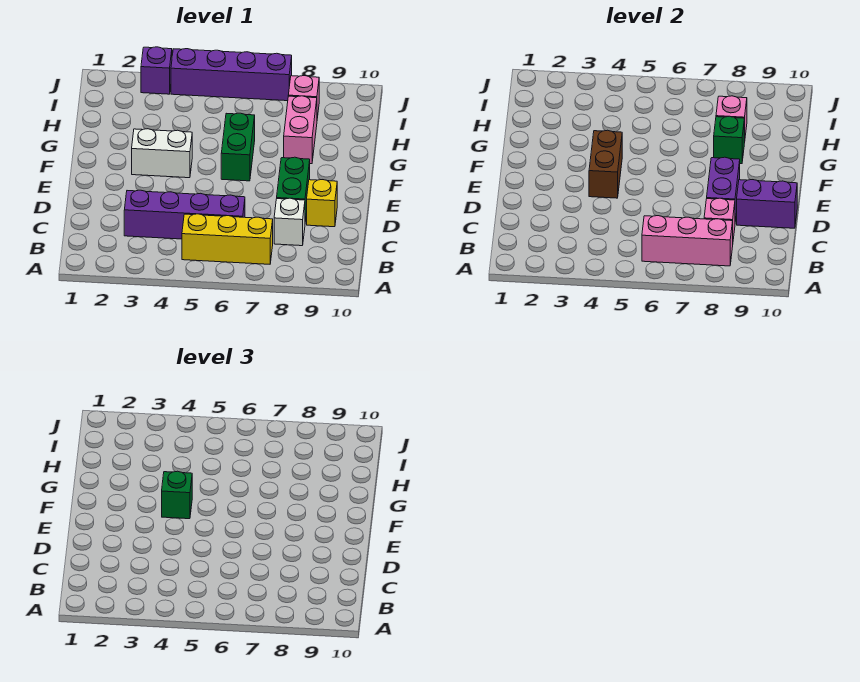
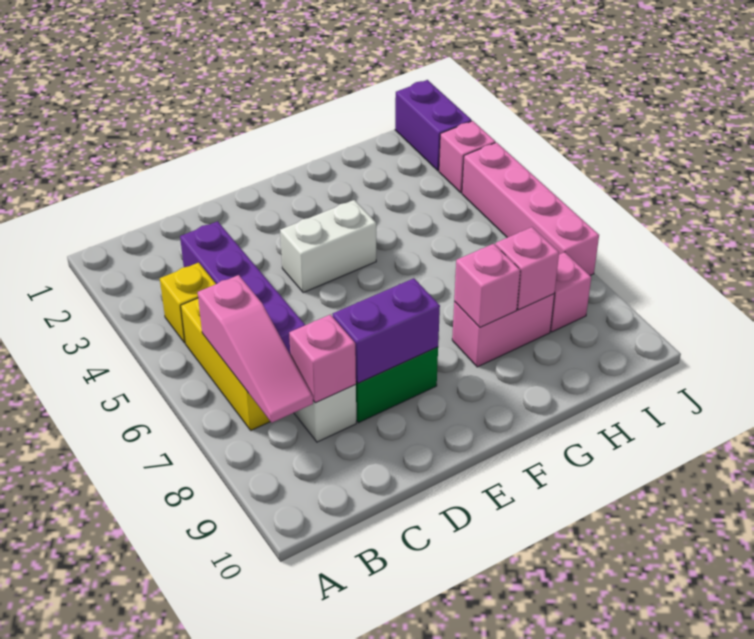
pink 1x3 brick [642,216,733,266] -> pink 1x3 slope [198,275,313,423]
yellow 1x1 brick [307,180,337,227] -> yellow 1x1 brick moved to [160,263,216,343]
purple 1x2 brick [737,180,797,228] -> purple 1x2 brick moved to [395,80,472,171]
brown 1x2 brick [589,130,622,198] -> none
white 1x2 brick [132,129,192,178] -> white 1x2 brick turned to [280,200,376,293]
green 1x1 brick [162,471,192,519] -> none
green 1x2 brick [221,113,255,181] -> none
green 1x1 brick [714,116,744,164] -> pink 1x1 brick [454,244,520,327]
purple 1x1 brick [141,47,172,94] -> pink 1x1 brick [439,121,496,193]
purple 1x4 brick [171,49,292,101] -> pink 1x4 brick [462,142,599,275]

